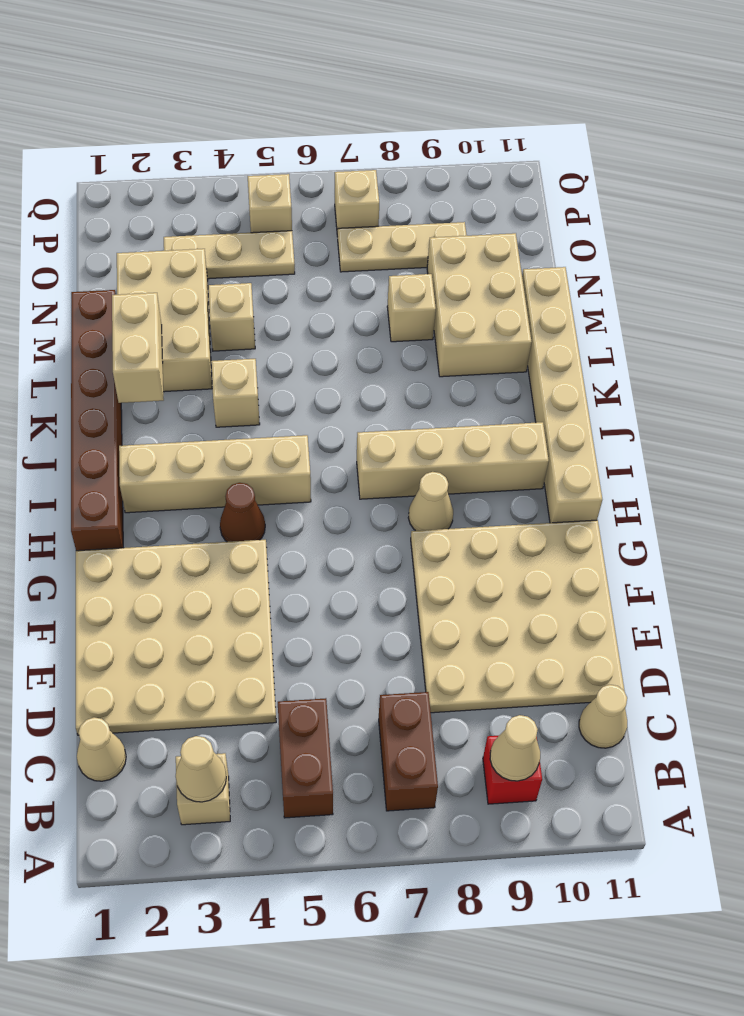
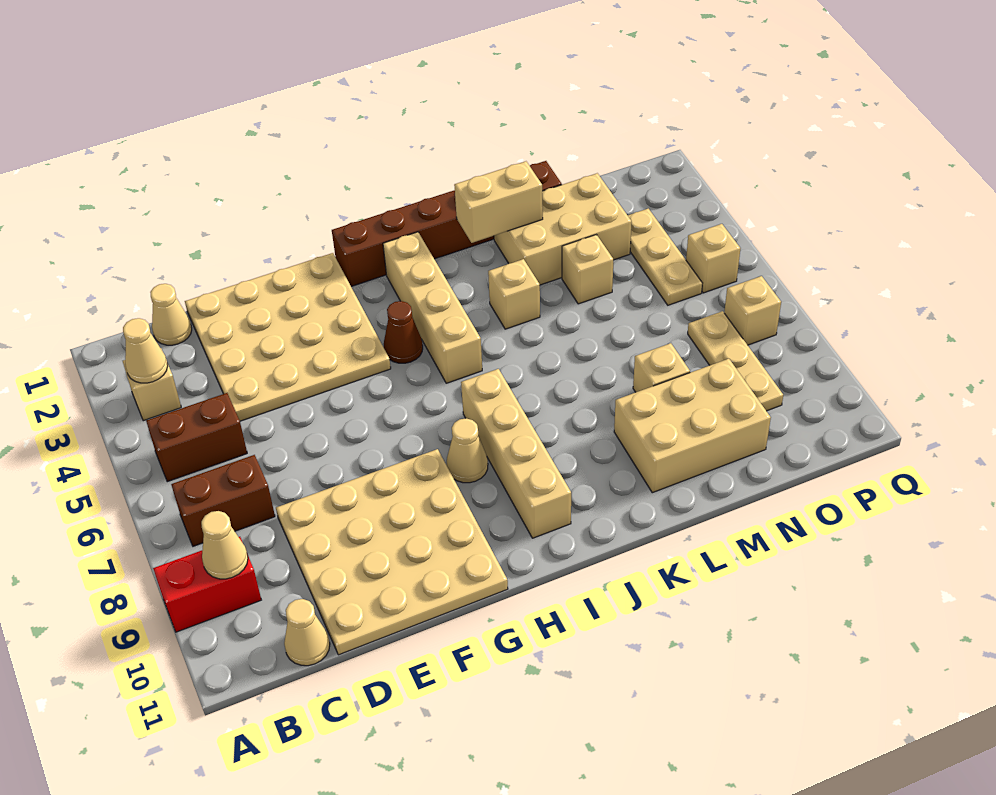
red 1x1 brick [483,736,542,804] -> red 1x2 brick [153,537,261,632]
tan 1x6 brick [522,267,602,523] -> none

